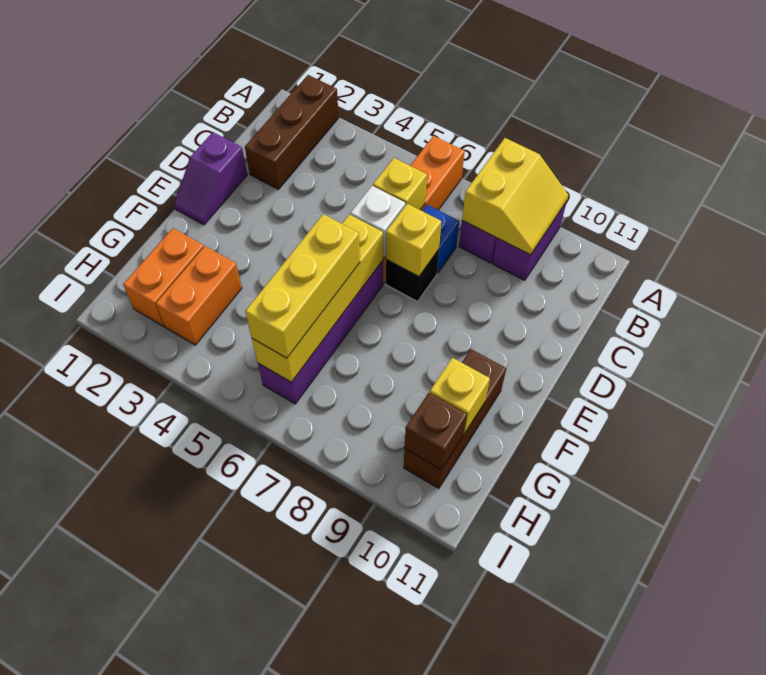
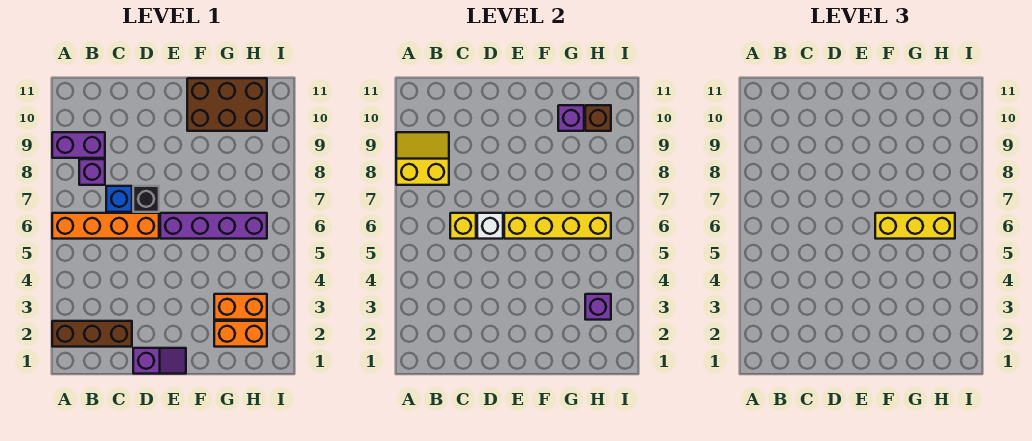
yellow 1x1 brick [386,204,441,276] -> none
brown 1x3 brick [404,349,506,489] -> brown 2x3 brick [187,78,267,131]
yellow 1x1 brick [430,358,490,434] -> purple 1x1 brick [558,105,584,131]
none -> purple 1x1 brick [585,294,611,320]

